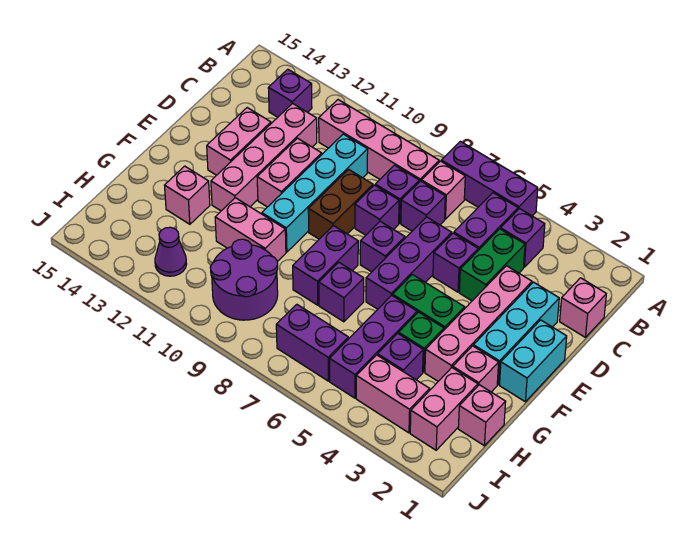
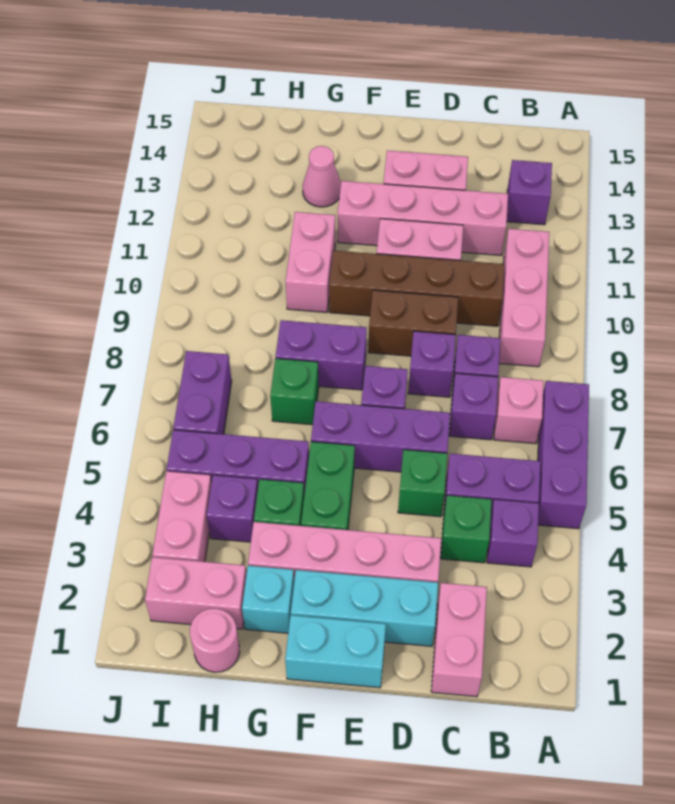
pink 1x4 brick [319,100,439,182] -> pink 1x3 brick [499,229,549,367]
pink 1x1 brick [560,278,606,337] -> pink 1x2 brick [431,583,487,697]
green 1x2 brick [459,229,525,301] -> green 1x1 brick [441,495,492,563]
cyan 1x4 brick [262,134,368,252] -> brown 1x4 brick [329,251,504,326]
purple 1x1 brick [433,233,478,292] -> green 1x1 brick [398,450,447,517]
pink 1x1 brick [453,346,499,392] -> cyan 1x1 brick [242,566,294,633]
purple 1x1 brick [319,262,364,322] -> green 1x1 brick [270,358,318,425]
pink 1x1 brick [165,166,210,224] -> pink 1x1 cone [303,146,341,207]
pink 1x1 brick [458,385,506,446] -> pink 1x1 round brick [190,608,240,672]
purple 2x2 round brick [210,239,278,320] -> none
purple 1x1 cone [155,227,187,276] -> none

